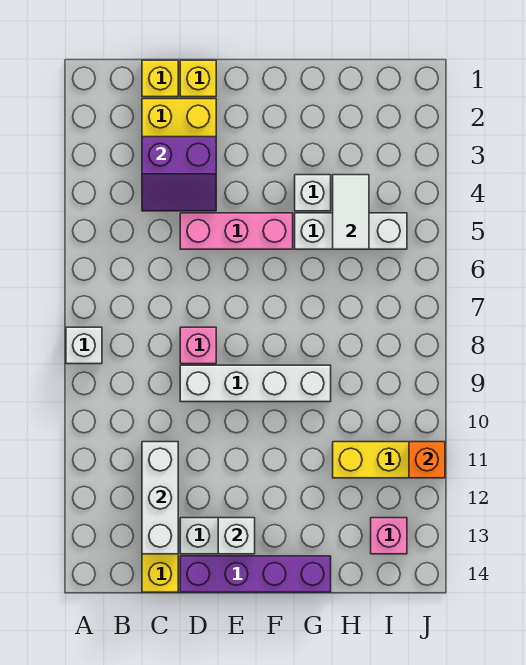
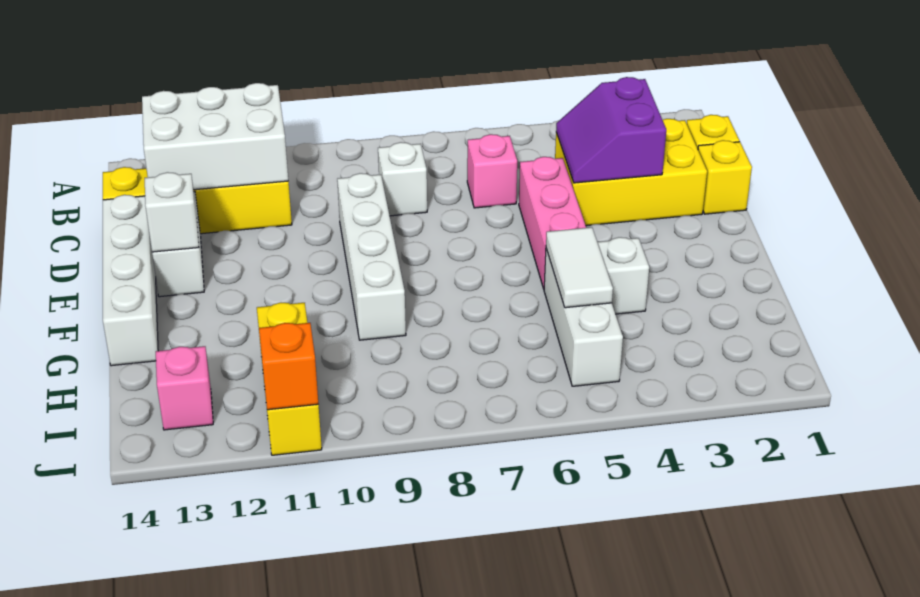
white 1x1 brick [66,327,102,364] -> white 1x1 brick moved to [378,142,427,216]
white 1x3 brick [142,442,178,554] -> white 2x3 brick [142,83,288,190]
pink 1x1 brick [180,327,216,364] -> pink 1x1 brick moved to [467,134,517,208]
purple 1x4 brick [180,556,331,592] -> white 1x4 brick [103,195,158,366]
white 1x2 tile [333,175,369,249] -> white 1x2 tile turned to [546,227,613,308]

